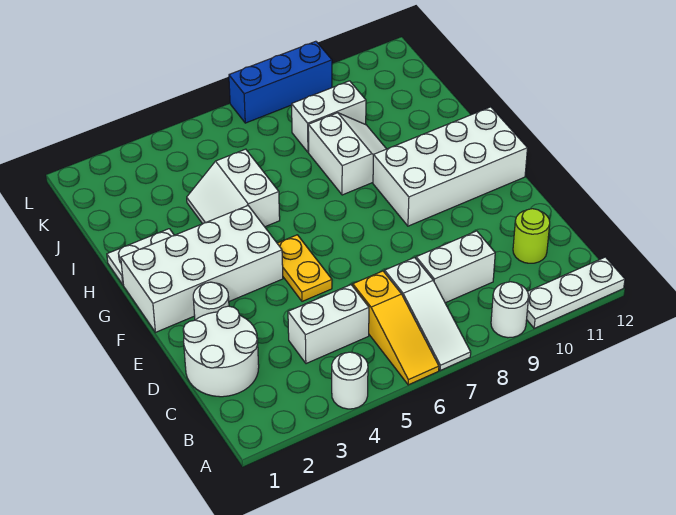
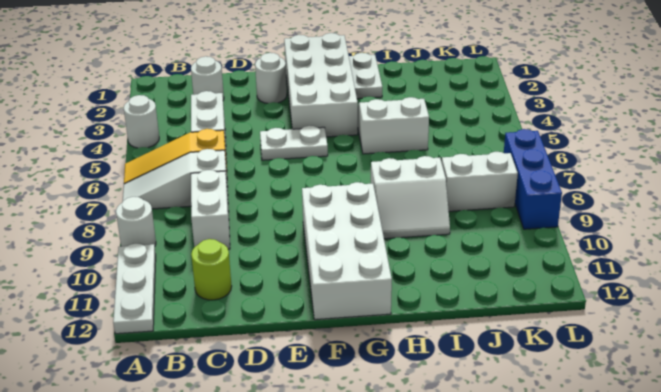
white 2x2 round brick [183,306,259,397] -> white 1x1 round brick [191,56,224,100]
yellow 1x2 plate [277,235,332,301] -> white 1x2 plate [260,126,328,160]
white 1x2 brick [292,81,366,152] -> white 1x2 brick turned to [442,152,518,211]

